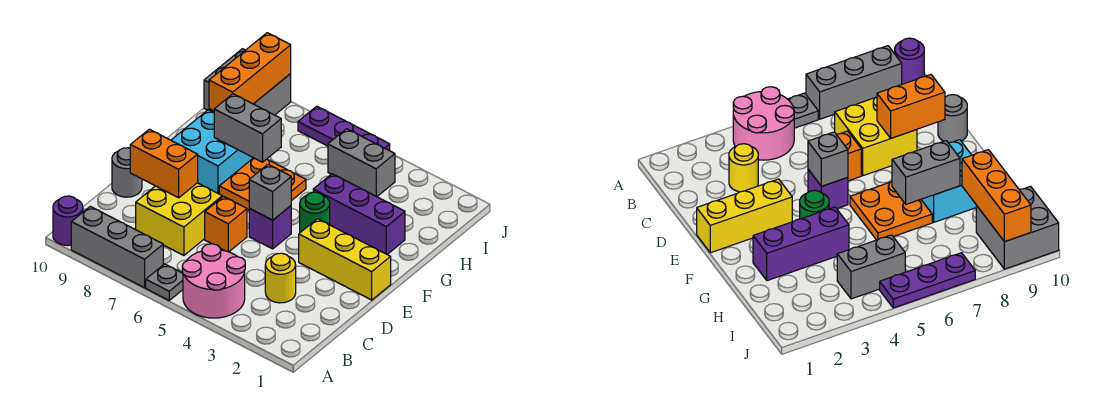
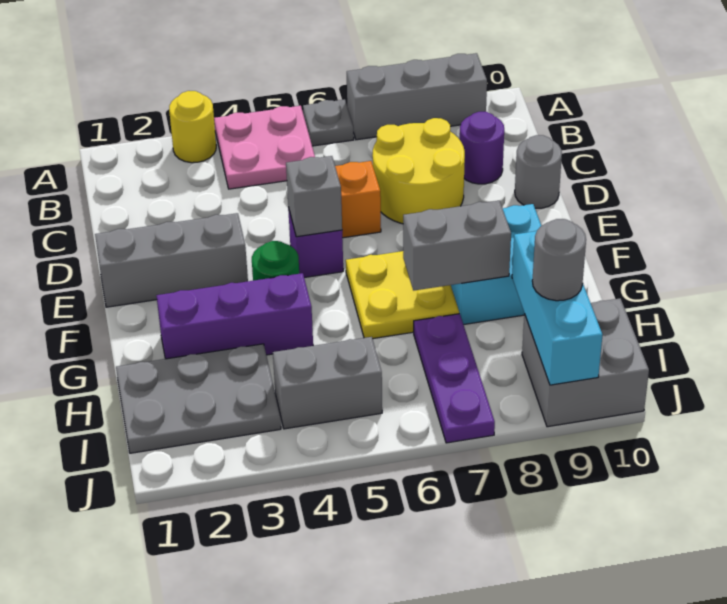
pink 2x2 round brick [182,244,245,318] -> pink 2x2 plate [214,106,315,189]
purple 1x1 round brick [53,196,83,246] -> purple 1x1 round brick moved to [460,112,504,184]
yellow 1x1 round brick [265,253,296,303] -> yellow 1x1 round brick moved to [169,91,216,163]
yellow 2x2 brick [136,183,222,255] -> yellow 2x2 round brick [372,118,465,224]
orange 1x2 brick [130,129,198,198] -> none
yellow 1x3 brick [299,219,391,300] -> grey 1x3 brick [95,213,248,307]
orange 2x2 plate [219,158,306,210] -> yellow 2x2 plate [346,251,459,339]
none -> grey 2x3 plate [116,344,281,453]
orange 1x3 brick [209,33,291,111] -> cyan 1x3 brick [512,231,602,385]
none -> grey 1x1 round brick [532,219,586,301]
purple 1x3 plate [298,106,390,151] -> purple 1x3 plate turned to [414,314,495,443]

